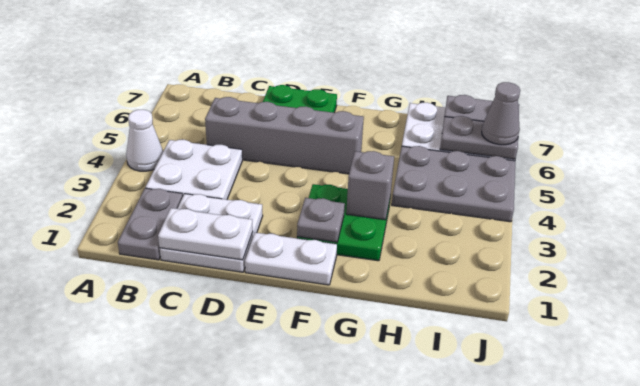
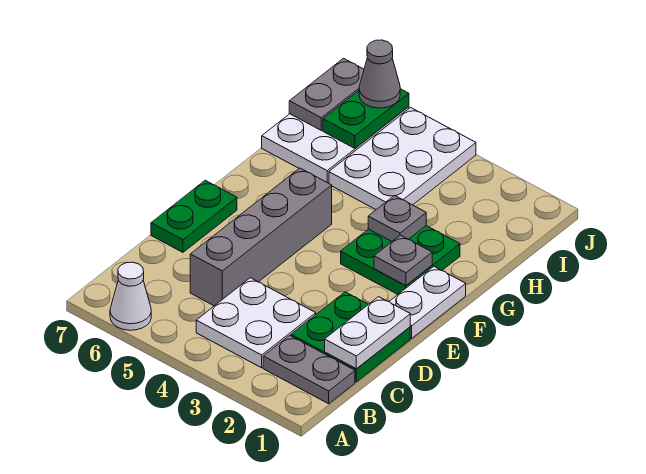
white 1x1 cone [126,110,163,171] -> white 1x1 cone moved to [110,262,151,330]
white 2x2 plate [160,194,263,272] -> green 2x2 plate [291,292,410,382]
grey 1x1 brick [346,151,394,220] -> grey 1x1 plate [368,196,426,241]
grey 2x3 plate [392,146,515,222] -> white 2x3 plate [329,108,476,210]
grey 1x2 plate [440,116,518,159] -> green 1x2 plate [323,89,409,148]

